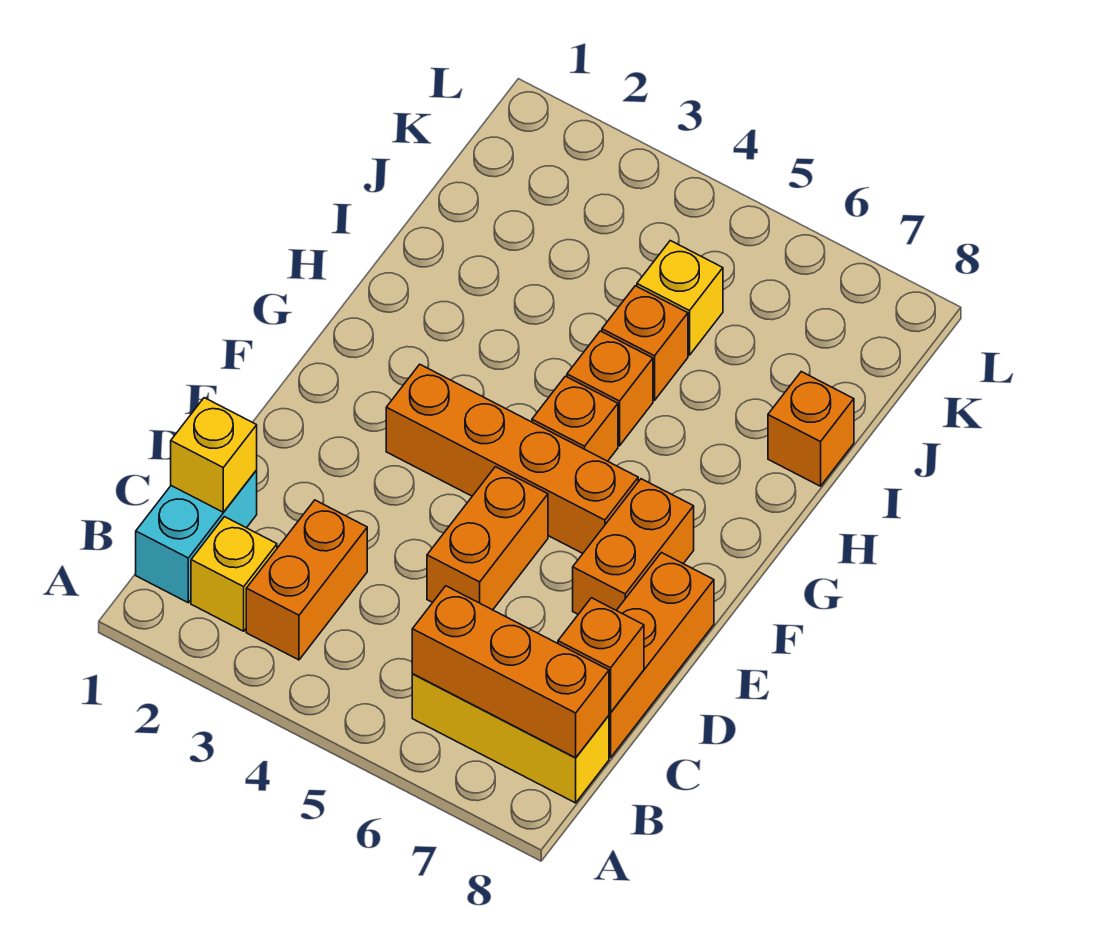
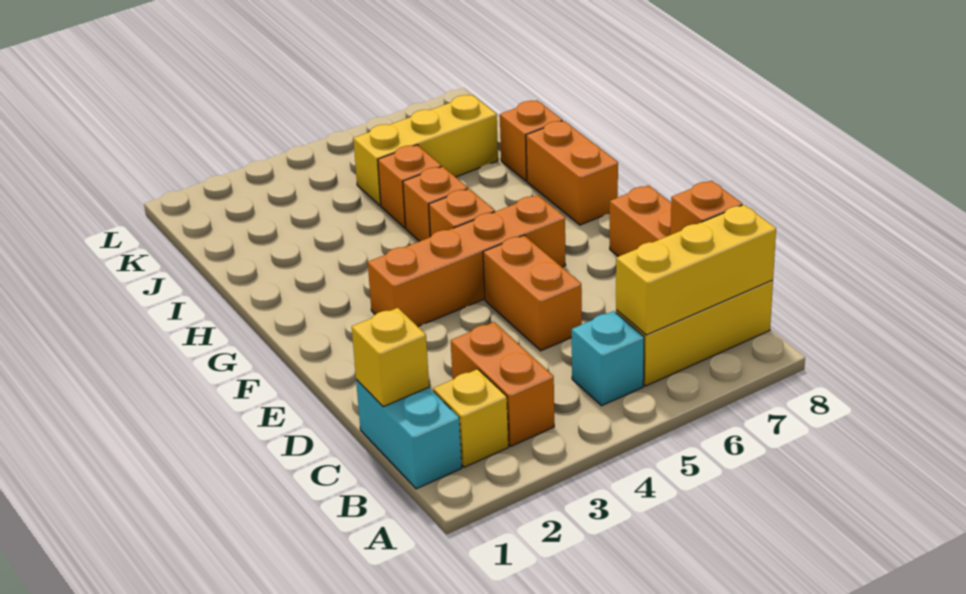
none -> cyan 1x1 brick [572,311,644,406]
orange 1x3 brick [412,586,609,758] -> yellow 1x3 brick [616,205,776,335]
orange 1x2 brick [573,479,694,614] -> orange 1x2 brick moved to [526,121,618,225]
yellow 1x1 brick [637,241,723,355] -> yellow 1x3 brick [353,95,498,206]

